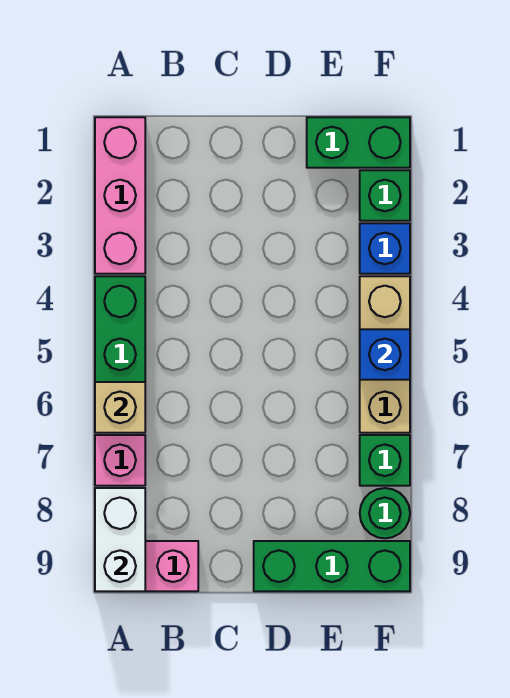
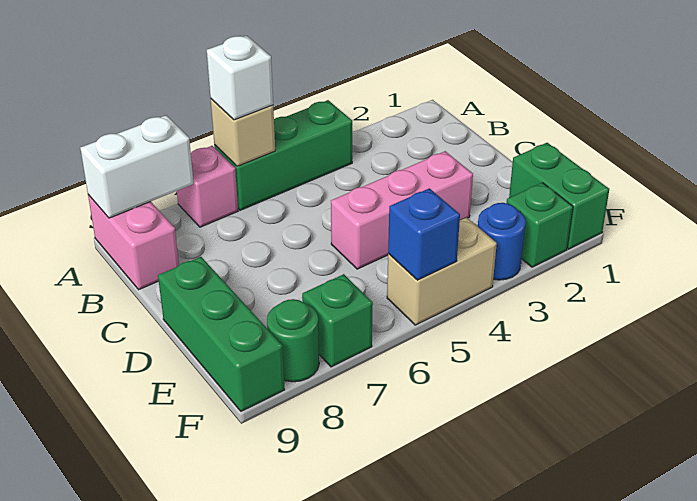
pink 1x3 brick [95,117,145,274] -> pink 1x3 brick moved to [331,151,473,269]
none -> white 1x1 brick [207,36,273,120]
blue 1x1 brick [360,223,410,274] -> blue 1x1 round brick [478,203,526,280]
tan 1x3 brick [360,276,410,433] -> tan 1x2 brick [387,217,497,325]

